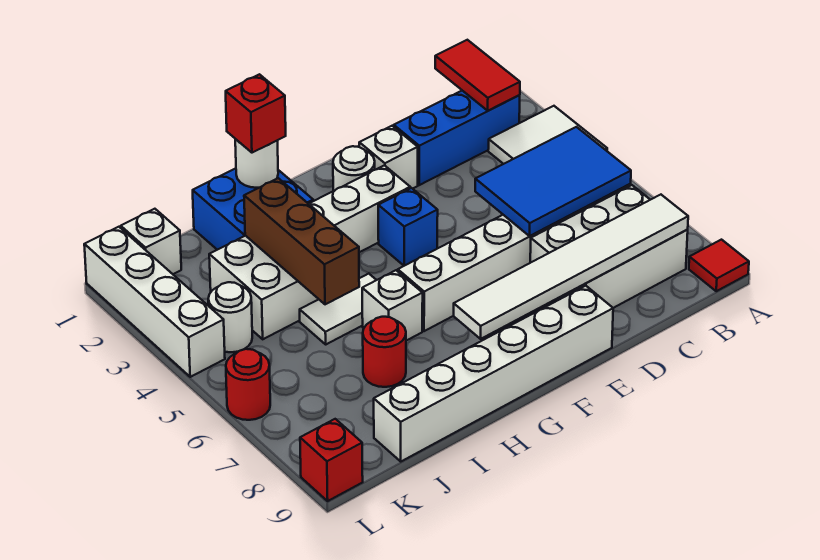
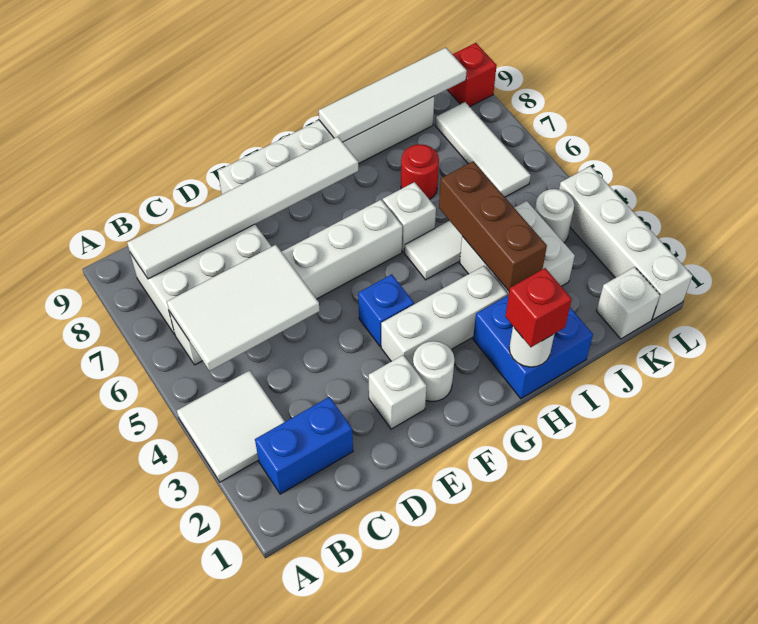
red 1x1 tile [689,240,749,291] -> none
red 1x2 tile [435,40,520,111] -> none
blue 1x3 brick [394,91,520,185] -> blue 1x2 brick [255,397,353,494]
blue 2x3 tile [475,127,631,236] -> white 2x3 tile [167,245,320,371]
none -> white 1x4 tile [319,48,467,142]
none -> white 1x3 tile [435,102,531,197]
red 1x1 round brick [226,349,270,420] -> none

